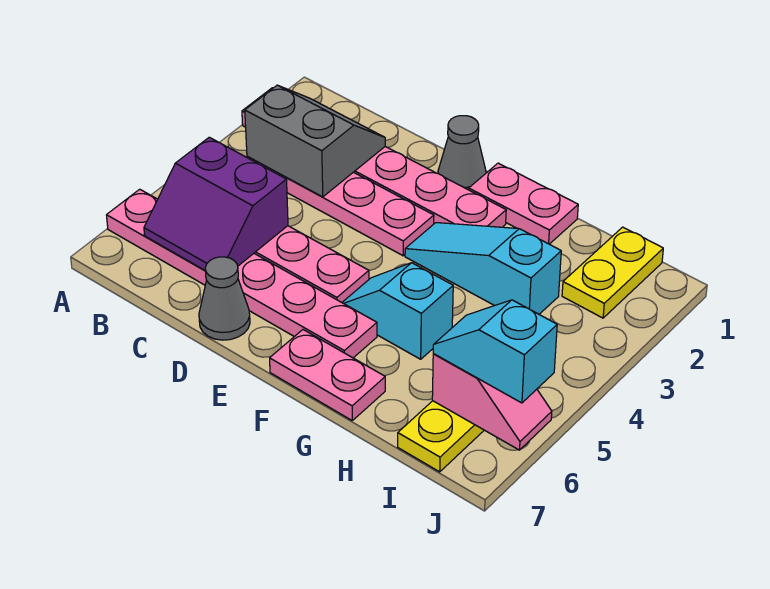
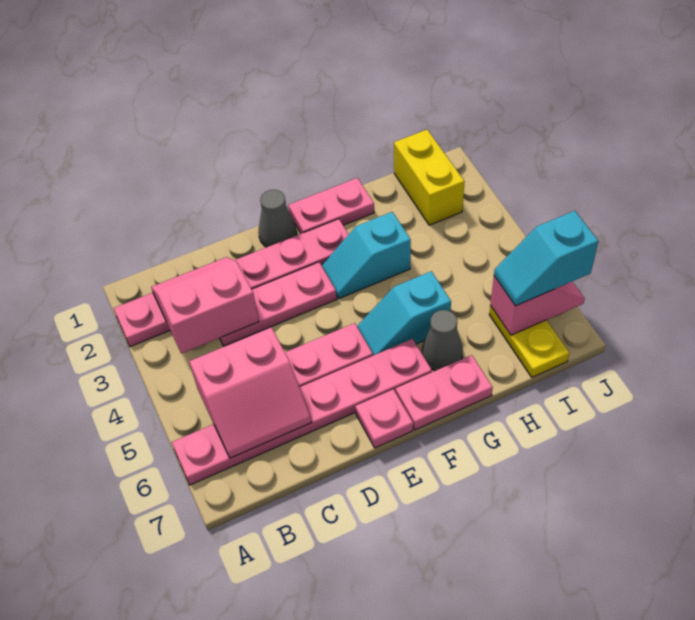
grey 2x2 slope [245,85,385,197] -> pink 2x2 slope [151,257,259,354]
purple 2x2 slope [144,137,288,270] -> pink 2x2 slope [189,327,311,458]
grey 1x1 cone [199,257,250,340] -> grey 1x1 cone moved to [422,310,463,371]
none -> pink 1x1 plate [355,389,413,448]
cyan 1x3 slope [405,223,561,314] -> cyan 1x2 slope [322,212,411,299]
yellow 1x2 plate [562,227,663,318] -> yellow 1x2 brick [394,130,465,225]

